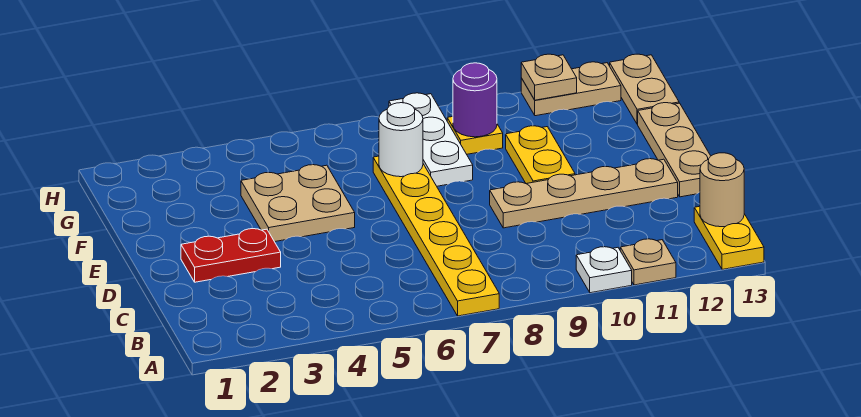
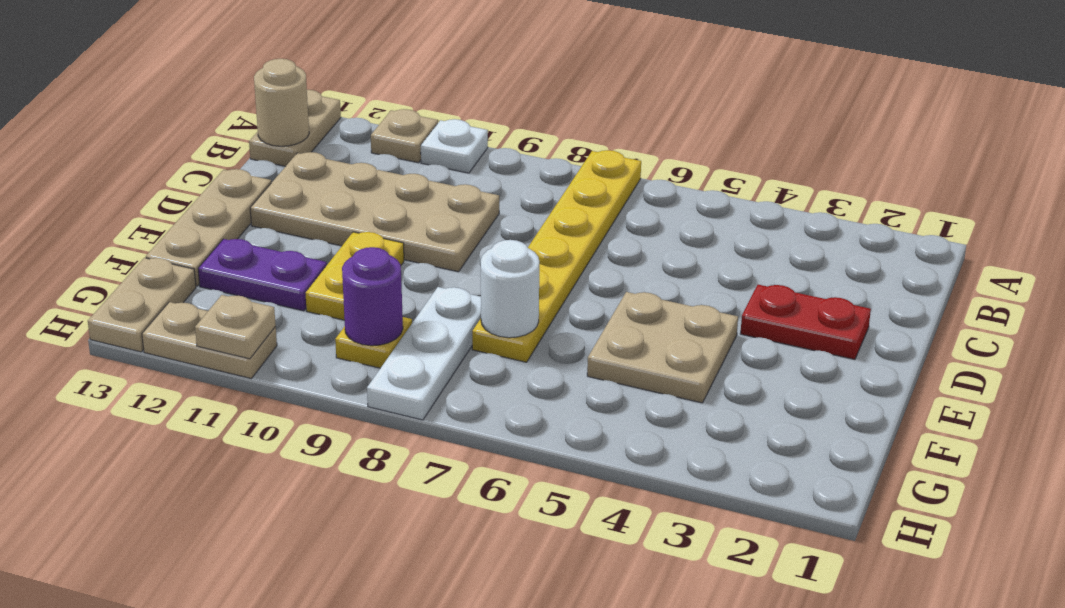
yellow 1x2 plate [694,206,764,269] -> tan 1x2 plate [249,90,341,166]
tan 1x4 plate [490,159,678,228] -> tan 2x4 plate [250,152,499,272]
none -> purple 1x2 plate [198,239,327,311]

